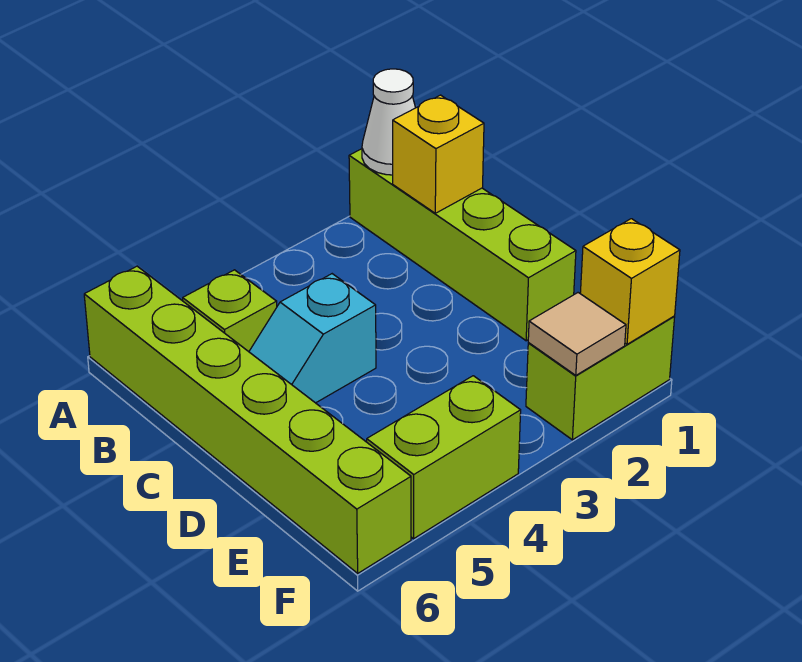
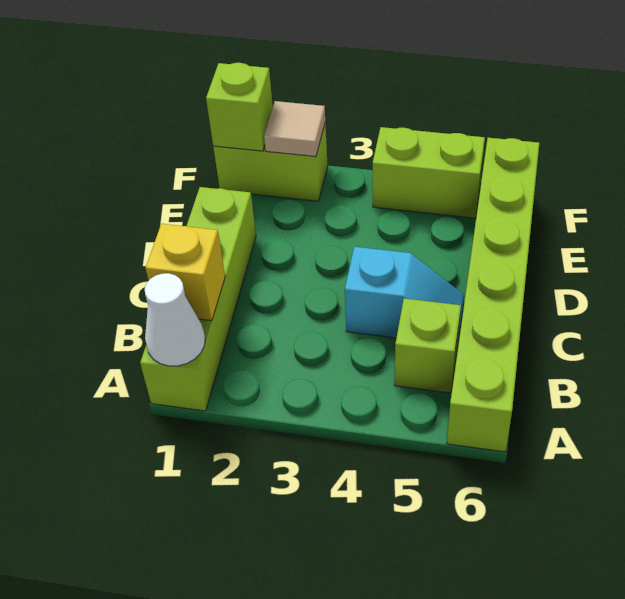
yellow 1x1 brick [580,219,680,344] -> lime 1x1 brick [206,63,273,151]

